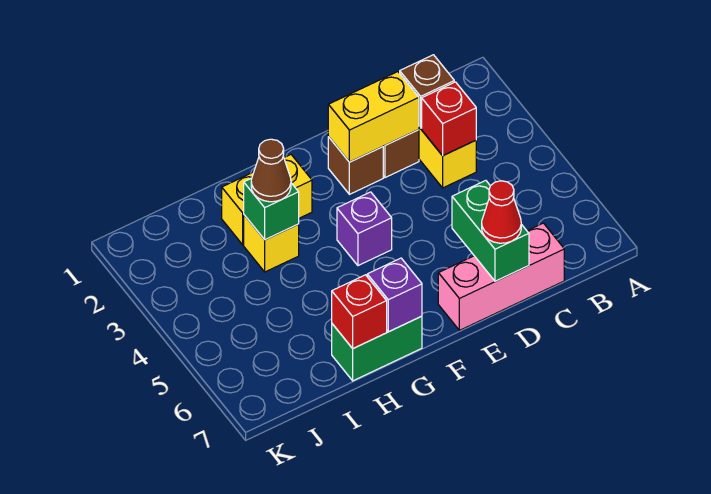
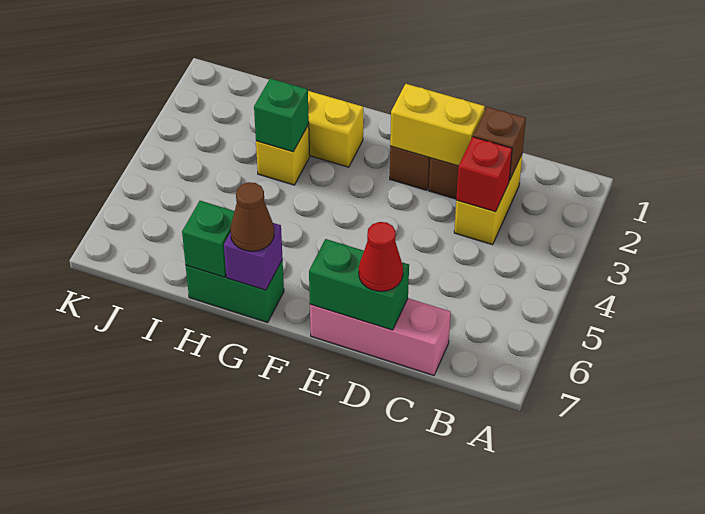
green 1x2 brick [452,180,529,281] -> green 1x2 brick turned to [309,239,409,330]
purple 1x1 brick [337,192,392,266] -> none
brown 1x1 cone [251,139,291,202] -> brown 1x1 cone moved to [230,182,274,251]
red 1x1 brick [332,275,387,348] -> green 1x1 brick [182,201,234,277]

